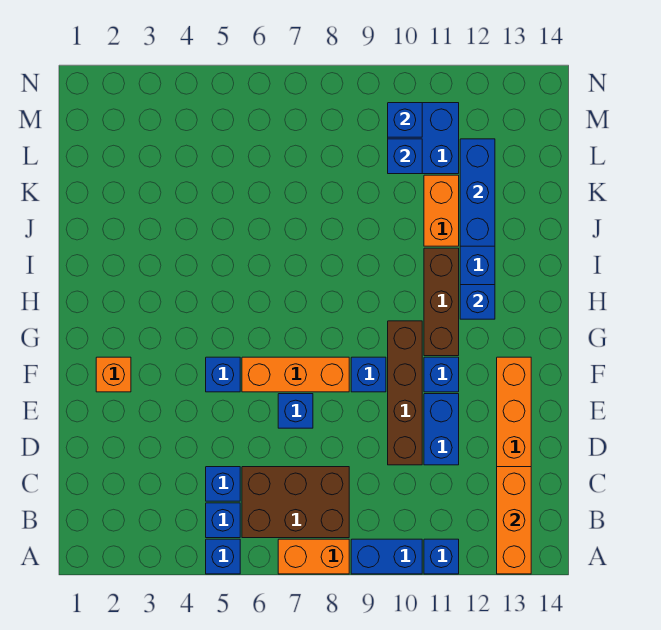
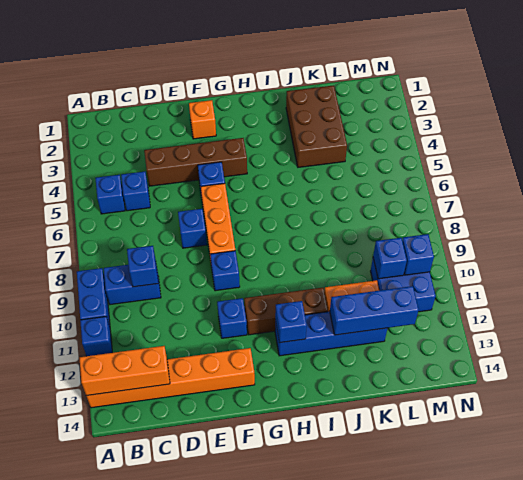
blue 1x1 brick [206,539,240,574] -> blue 1x1 brick moved to [127,246,158,287]
orange 1x2 brick [278,539,349,574] -> none
brown 2x3 brick [242,467,349,538] -> brown 2x3 brick moved to [286,85,347,167]
brown 1x4 brick [388,321,422,465] -> brown 1x4 brick moved to [144,138,247,186]
blue 1x2 brick [424,394,459,465] -> blue 1x2 brick moved to [104,265,161,305]

